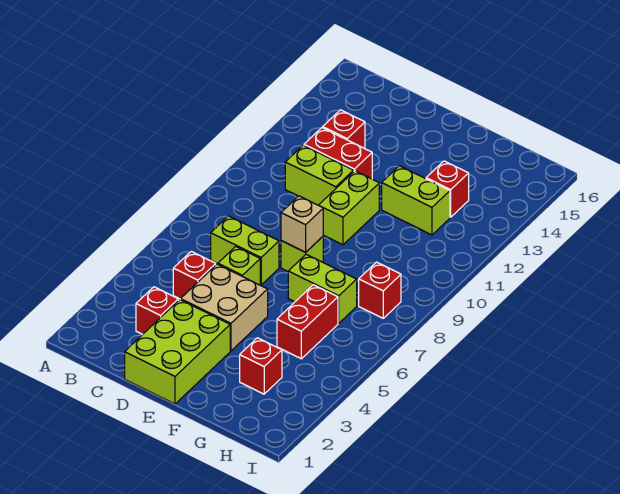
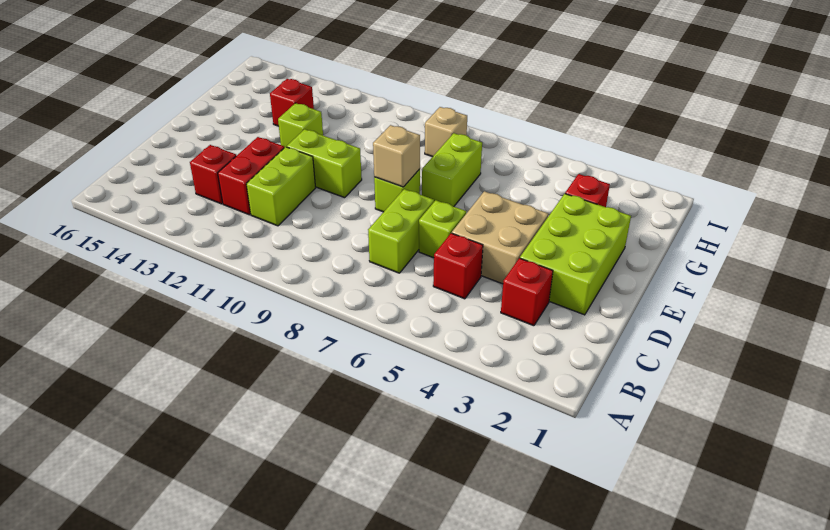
lime 2x3 brick [125,300,230,404] -> lime 2x3 brick turned to [520,194,631,315]
lime 1x2 brick [382,166,450,235] -> lime 1x1 brick [278,103,323,148]
red 1x2 brick [277,285,338,359] -> none
red 1x1 brick [359,262,401,318] -> tan 1x1 brick [425,107,467,157]

